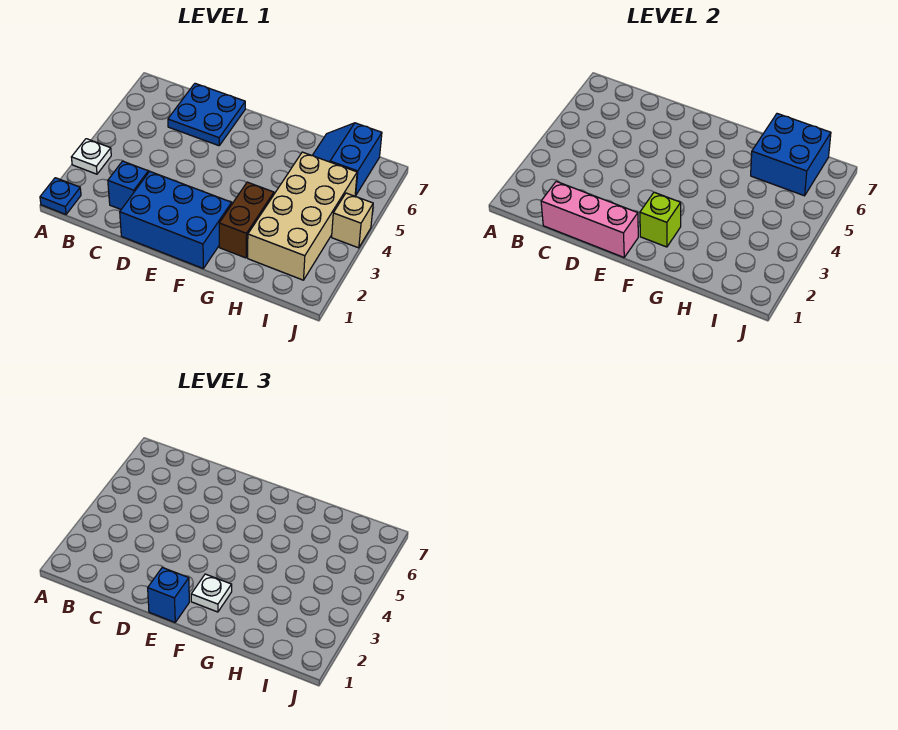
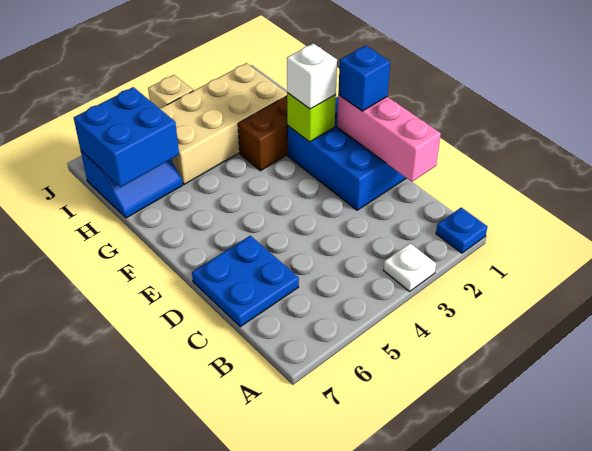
blue 1x1 brick [108,161,148,209] -> none
white 1x1 plate [191,574,232,612] -> white 1x1 brick [287,43,337,109]

